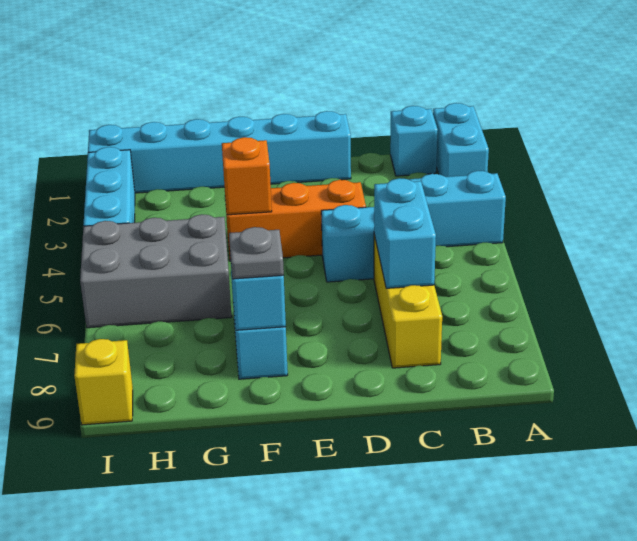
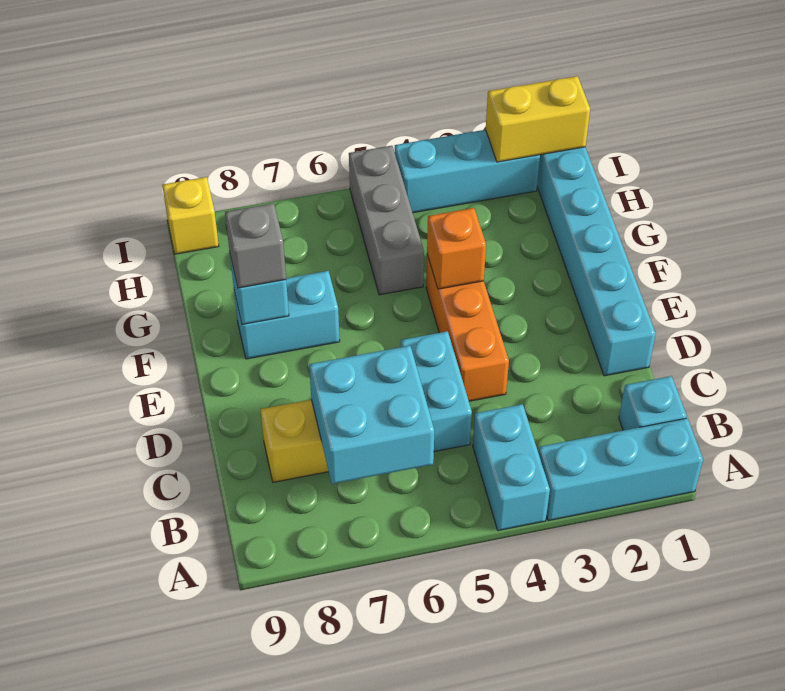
cyan 1x2 brick [433,103,489,177] -> cyan 1x3 brick [538,418,703,521]
cyan 1x2 brick [374,178,436,288] -> cyan 2x2 brick [309,346,434,484]
grey 1x1 plate [229,227,284,279] -> grey 1x1 brick [225,203,286,288]
grey 2x3 brick [80,214,232,328] -> grey 1x3 brick [349,146,424,295]
none -> yellow 1x2 brick [486,76,590,162]

